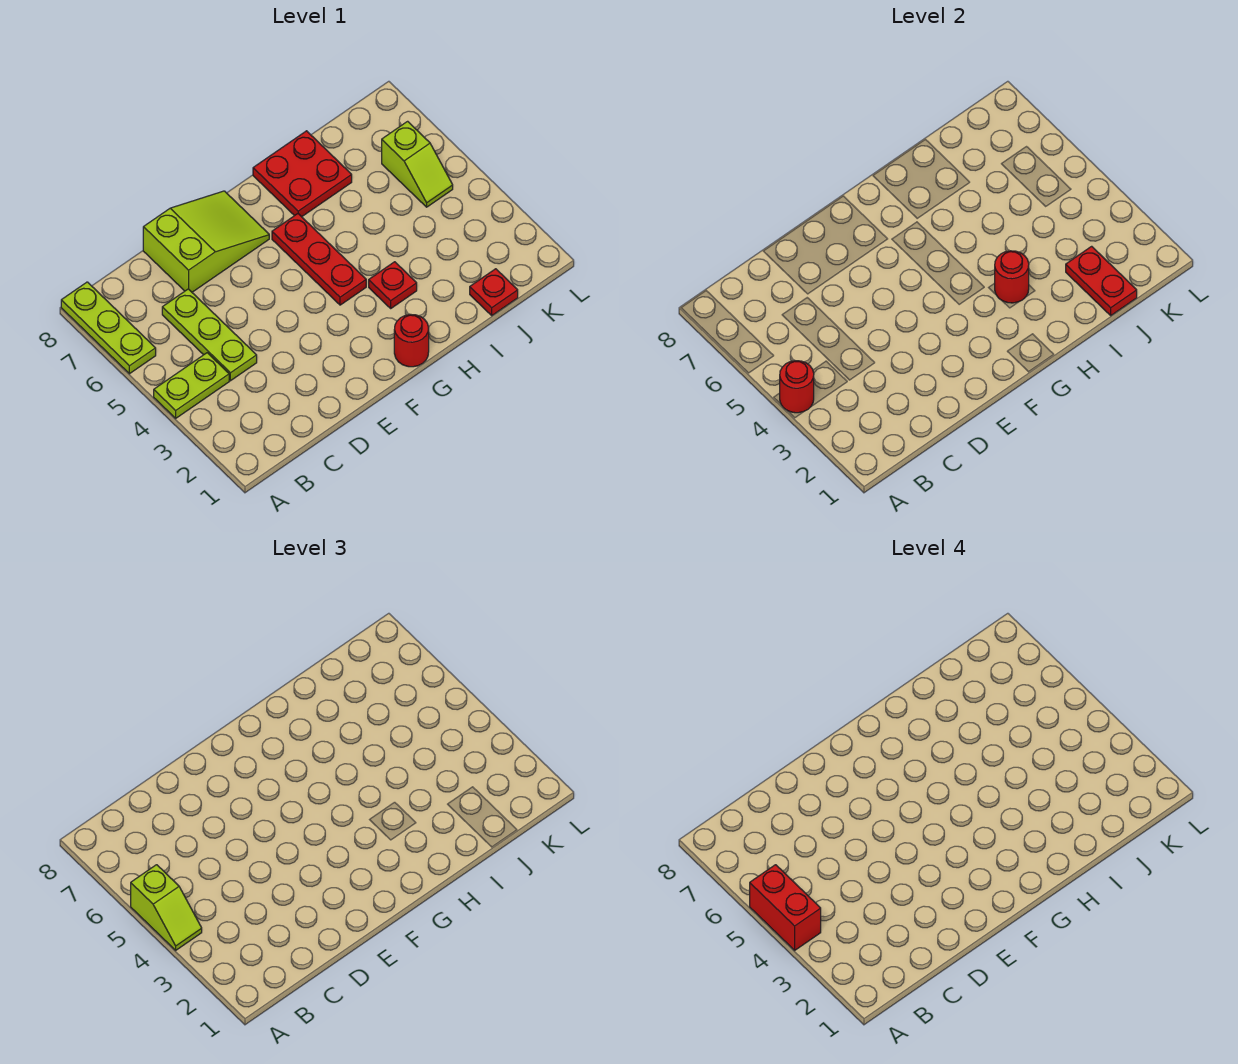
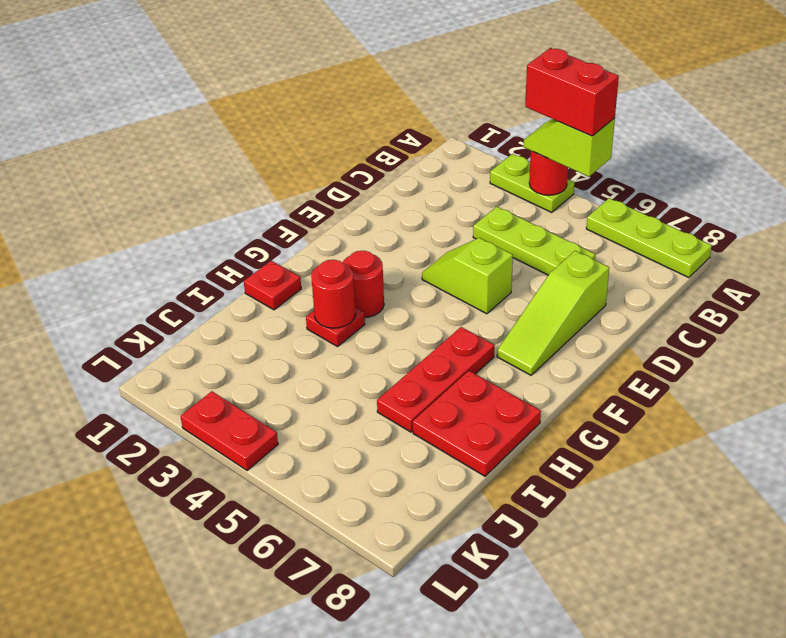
lime 1x2 plate [154,353,229,418] -> lime 1x2 plate turned to [490,154,574,212]
lime 2x3 slope [143,191,269,292] -> lime 1x3 slope [497,251,609,375]
red 1x1 round brick [394,314,429,367] -> red 1x1 round brick moved to [343,251,384,318]
red 1x3 plate [272,214,366,305] -> red 1x3 plate turned to [377,327,494,432]
red 1x1 plate [470,269,518,315] -> red 1x1 plate moved to [244,261,301,310]
red 1x2 plate [1066,246,1137,315] -> red 1x2 plate moved to [180,391,278,471]
lime 1x2 slope [382,121,453,207] -> lime 1x2 slope moved to [422,238,513,314]

